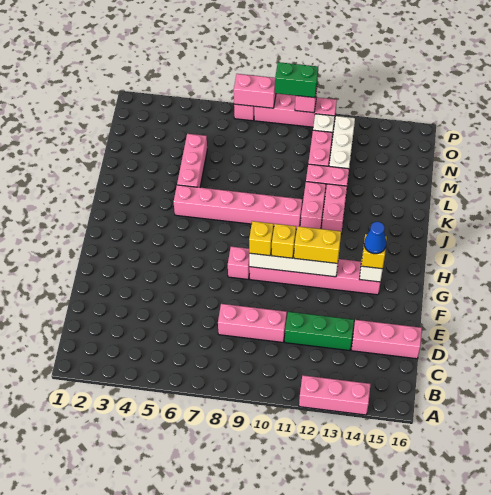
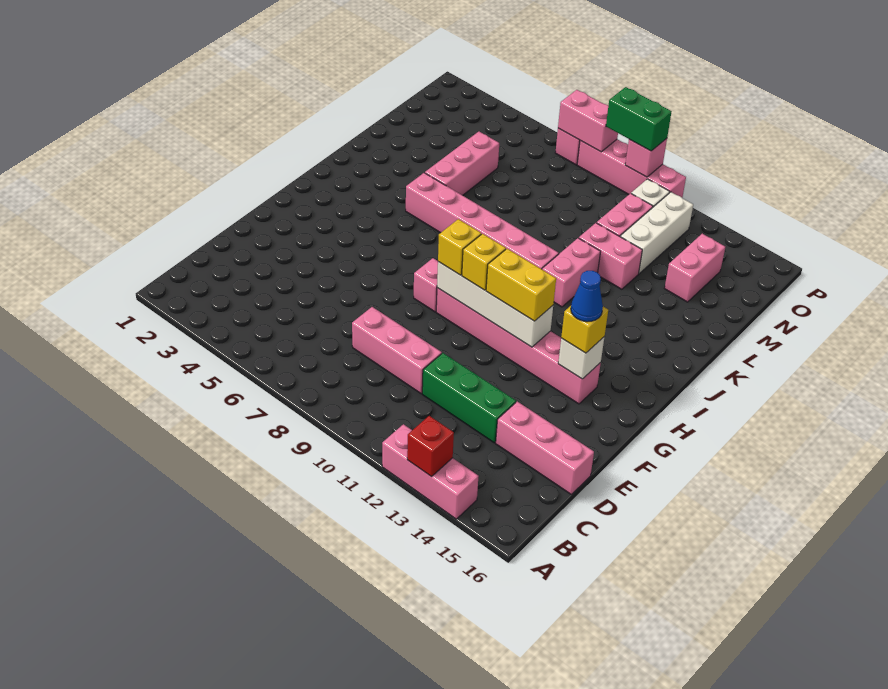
none -> red 1x1 brick [407,416,454,477]
pink 1x2 brick [322,184,347,234] -> pink 1x2 brick moved to [664,234,725,302]

